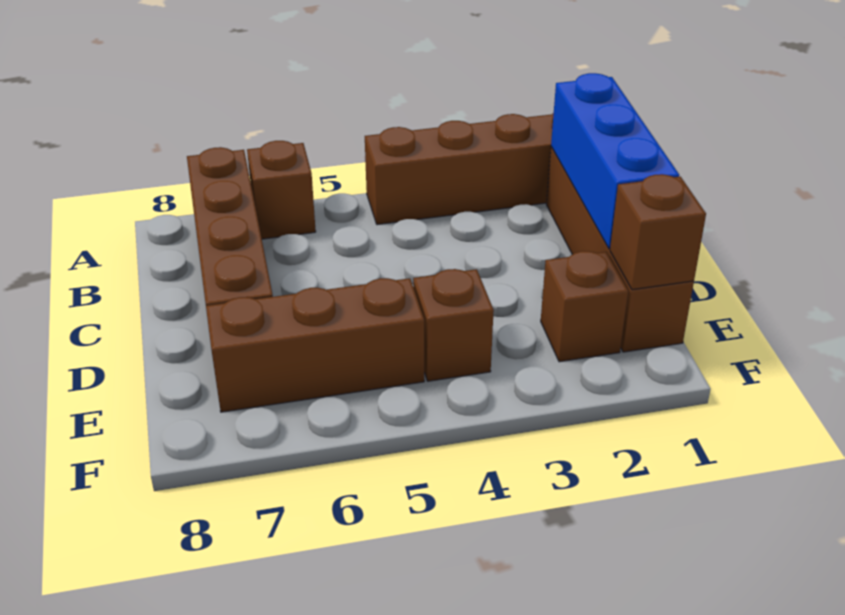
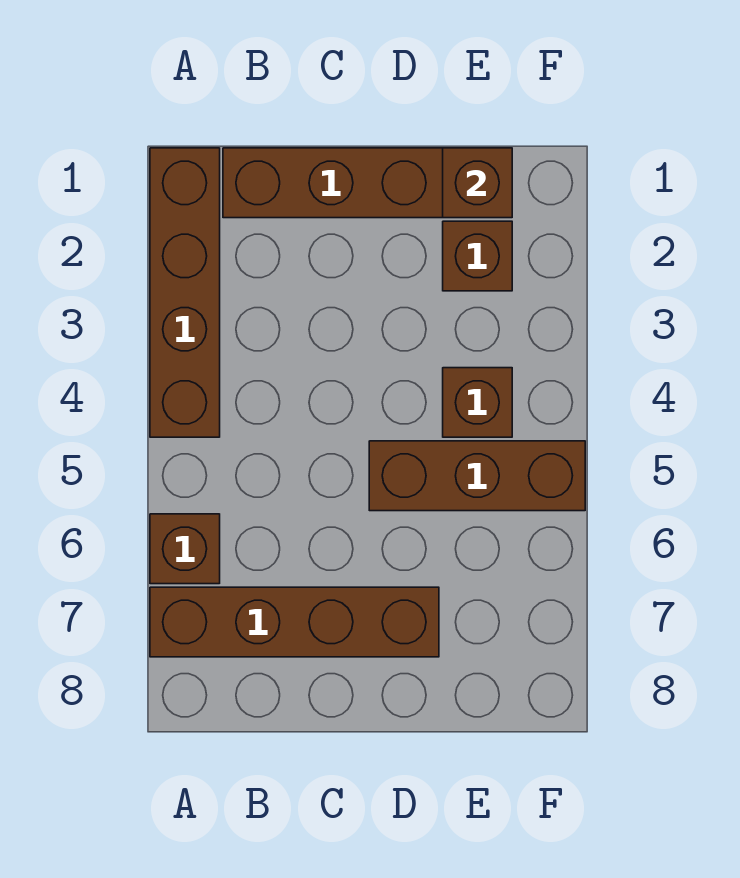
blue 1x3 brick [551,73,679,249] -> none
brown 1x3 brick [206,278,424,412] -> brown 1x3 brick turned to [369,441,585,511]

